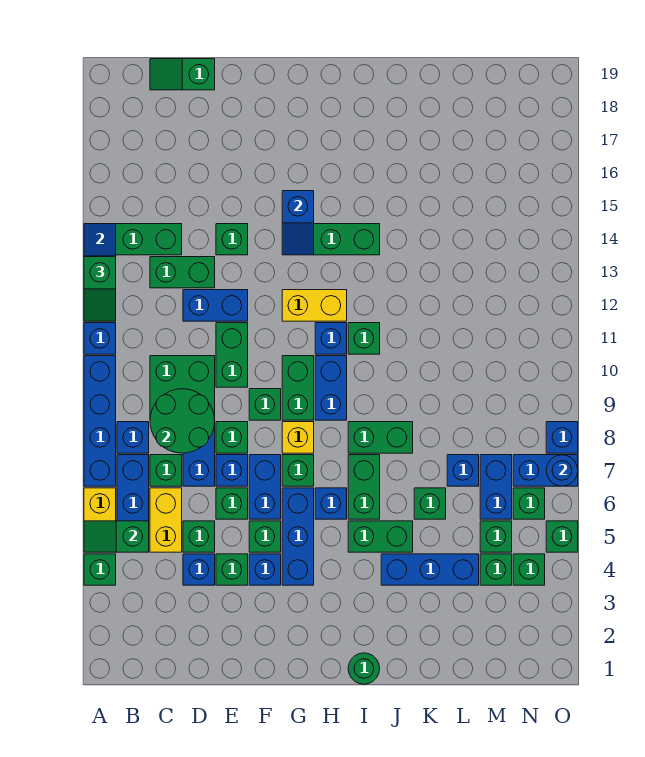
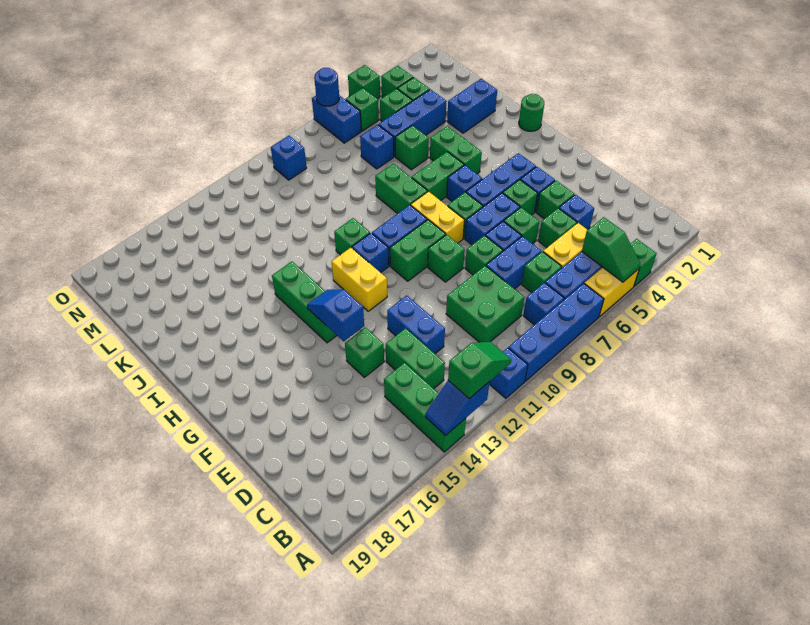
green 2x2 round brick [150,389,215,453] -> none
green 1x2 slope [150,59,215,90] -> none
green 1x2 brick [216,323,248,387] -> none
yellow 1x1 brick [282,422,314,453] -> yellow 1x2 brick [411,191,464,243]
blue 1x2 slope [282,191,314,255] -> blue 1x2 slope turned to [307,290,364,341]
blue 1x3 brick [381,554,479,585] -> blue 1x3 brick turned to [378,89,447,156]
blue 1x2 brick [480,455,512,519] -> blue 1x2 brick moved to [447,79,497,133]
blue 1x1 brick [546,422,578,453] -> blue 1x1 brick moved to [271,136,307,180]

